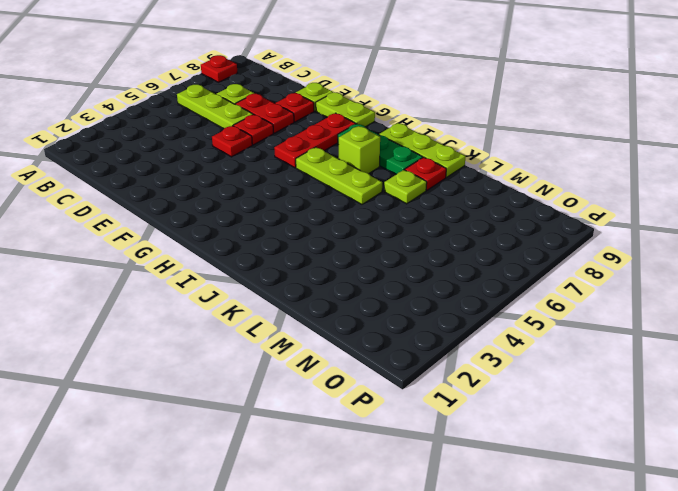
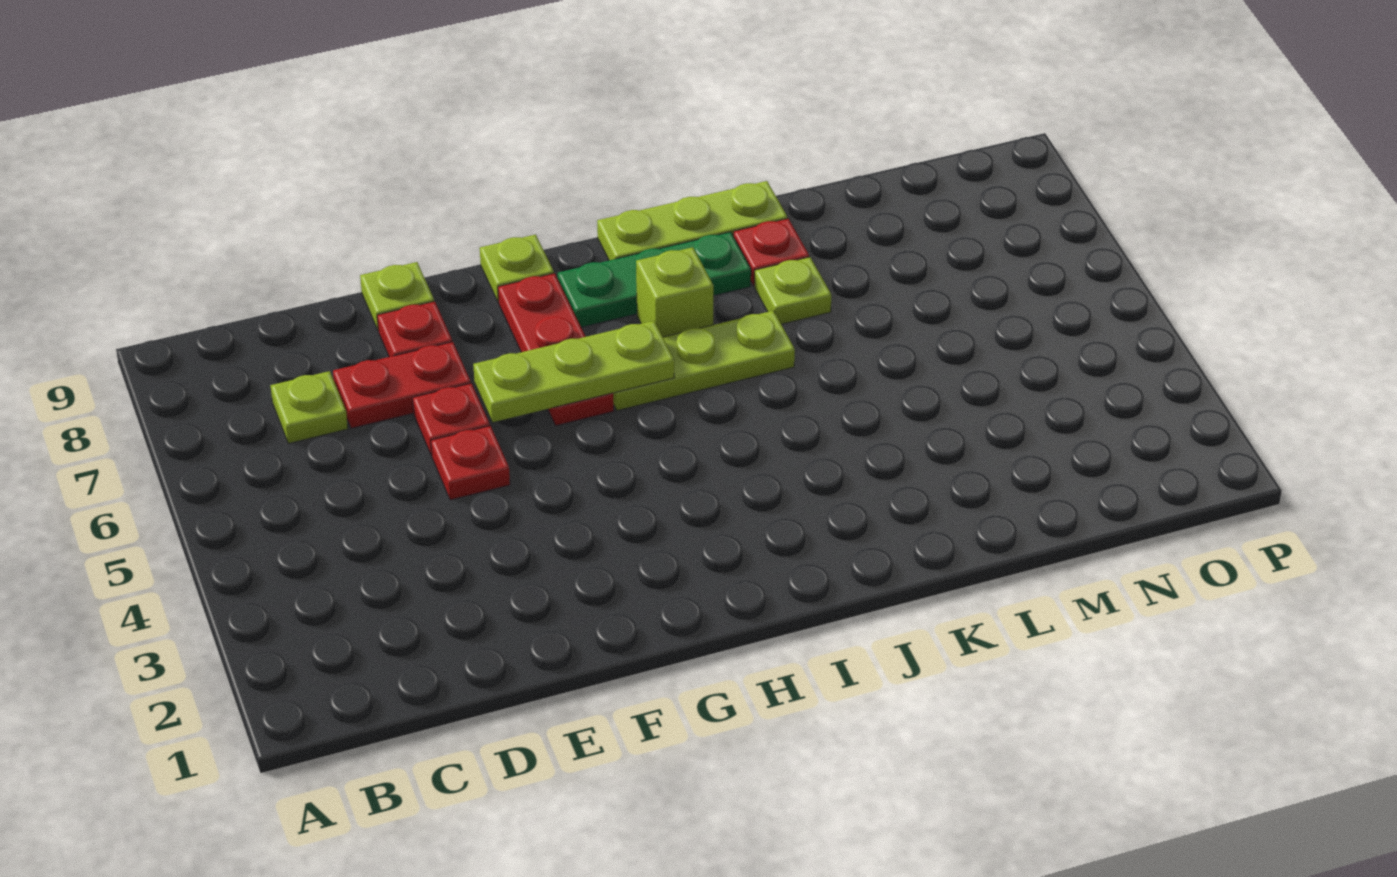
red 1x1 plate [201,55,237,82] -> none
lime 1x3 plate [177,85,253,129] -> lime 1x3 plate moved to [473,321,674,422]
lime 1x2 plate [316,92,375,127] -> lime 1x1 plate [480,234,554,303]

